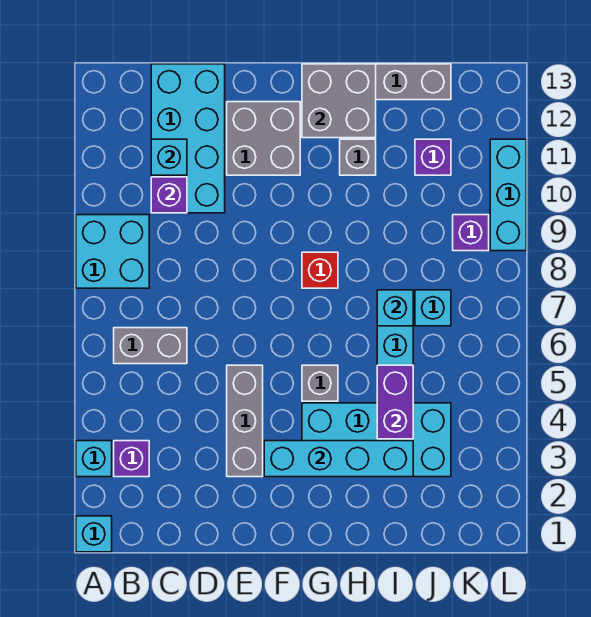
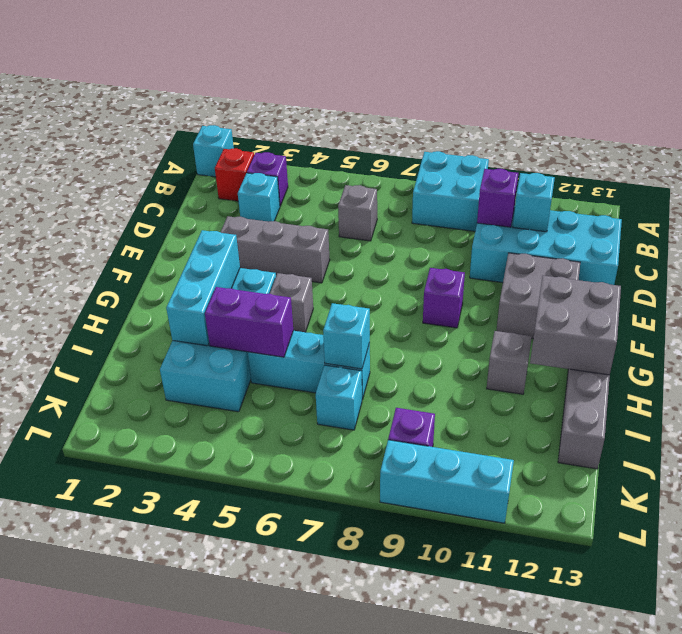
cyan 1x1 brick [76,441,112,477] -> cyan 1x1 brick moved to [238,173,280,222]
grey 1x2 brick [114,328,187,364] -> grey 1x1 brick [338,185,377,241]
cyan 1x4 brick [264,441,413,477] -> cyan 1x3 brick [166,230,240,346]
red 1x1 brick [302,252,338,288] -> red 1x1 brick moved to [215,148,254,201]
purple 1x1 brick [415,139,451,175] -> purple 1x1 brick moved to [423,268,465,328]

